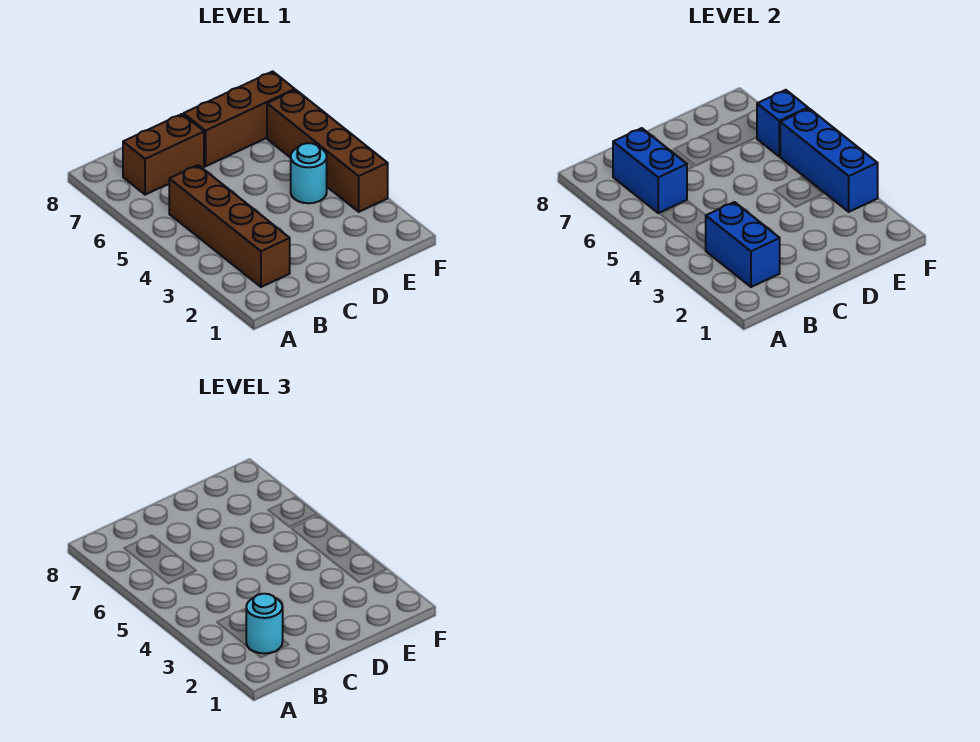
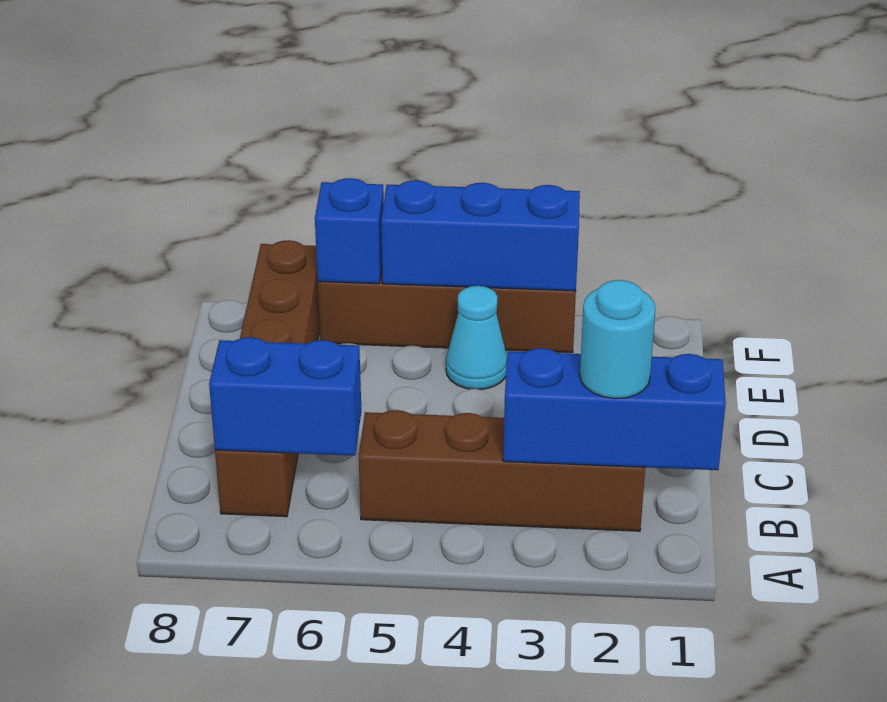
blue 1x2 brick [706,202,780,287] -> blue 1x3 brick [503,348,726,470]
cyan 1x1 round brick [291,143,327,203] -> cyan 1x1 cone [446,286,507,389]

